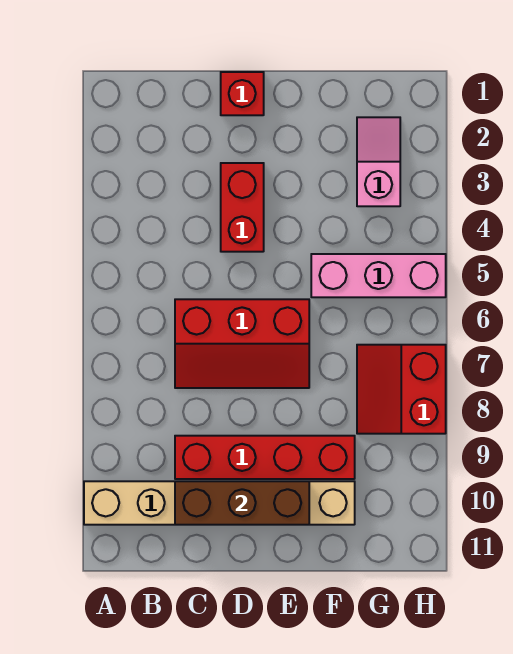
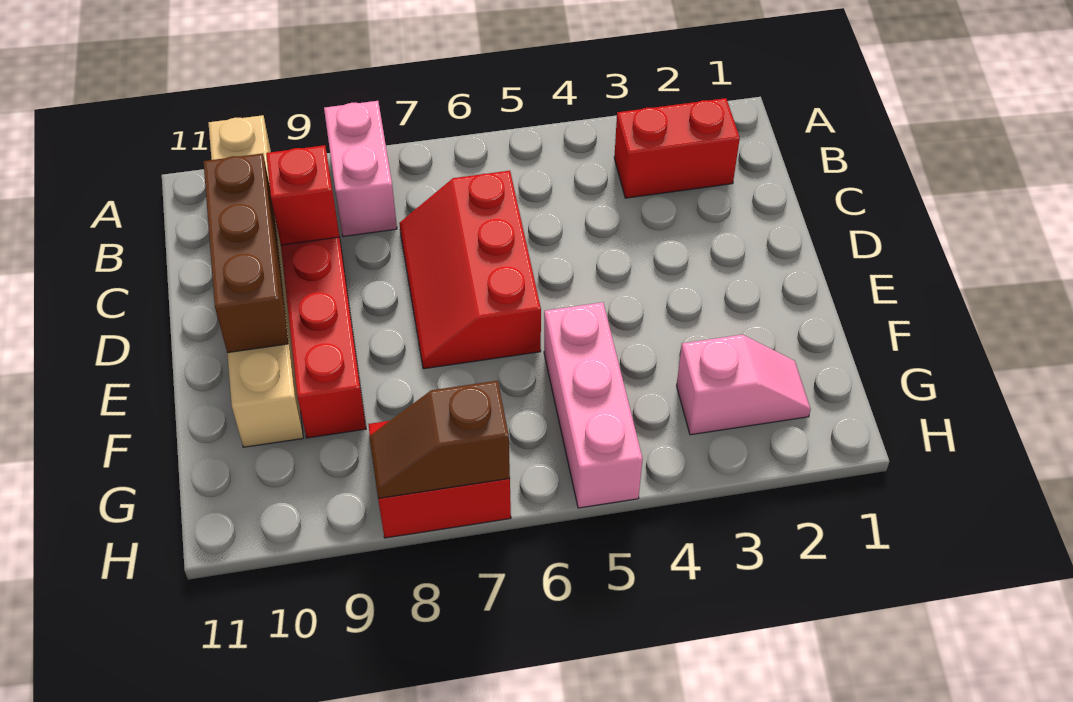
none -> pink 1x2 brick [324,101,397,236]
red 1x1 brick [221,72,264,115] -> red 1x1 brick moved to [266,145,339,245]
red 1x2 brick [221,163,264,252] -> red 1x2 brick moved to [614,98,740,198]
none -> brown 1x2 slope [369,381,510,498]

